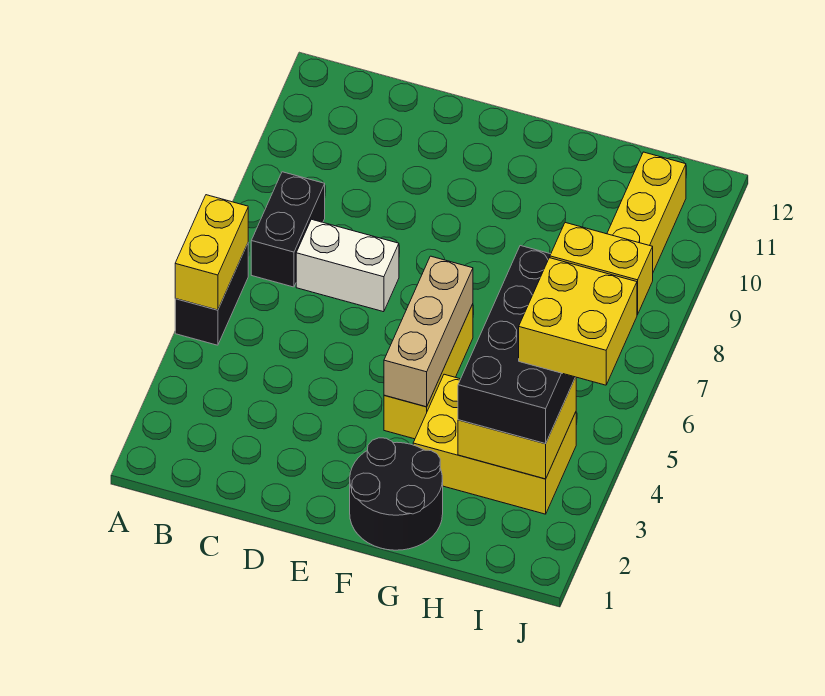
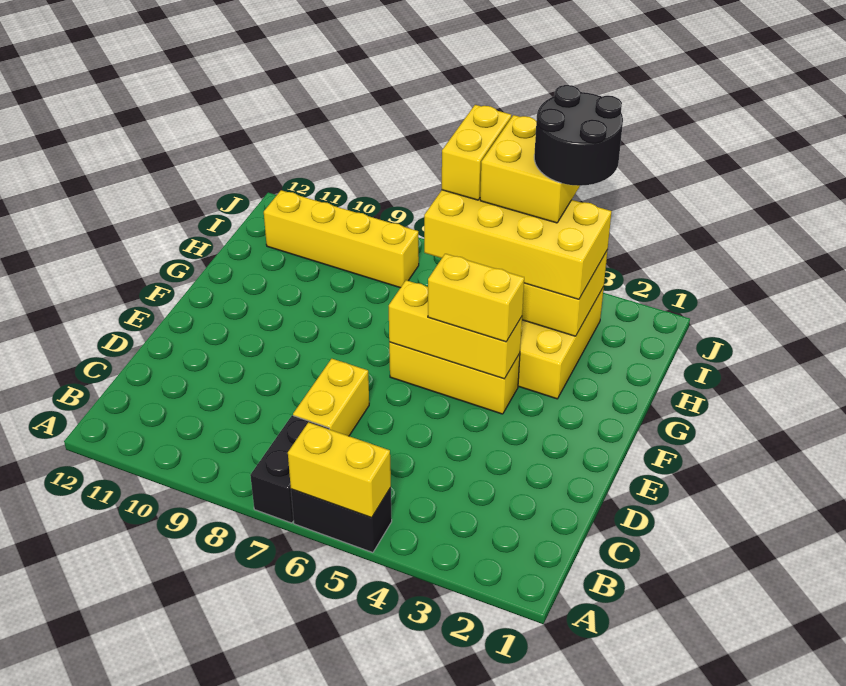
black 1x2 brick [251,172,325,287] -> black 1x2 brick turned to [250,415,329,523]
white 1x2 brick [296,219,399,312] -> yellow 1x2 brick [293,359,369,436]
black 2x2 round brick [350,438,443,550] -> black 2x2 round brick moved to [534,85,623,186]
tan 1x3 brick [384,256,473,407] -> yellow 1x3 brick [389,280,522,379]
none -> yellow 1x2 brick [428,254,524,342]
black 2x4 brick [458,246,575,444] -> yellow 2x4 brick [424,190,612,299]

